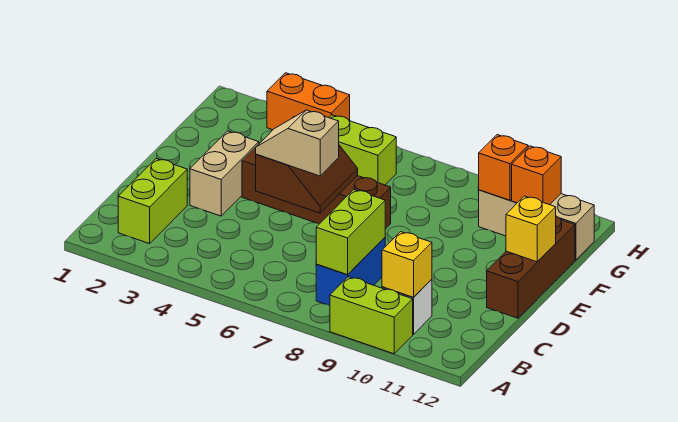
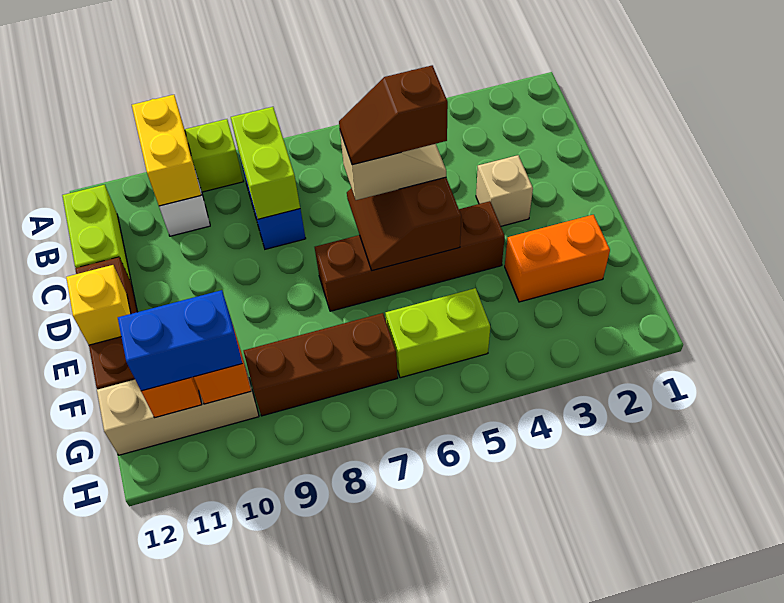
lime 1x2 brick [118,158,187,244] -> lime 1x2 brick moved to [62,185,132,284]
yellow 1x1 brick [382,232,432,297] -> yellow 1x2 brick [132,95,201,206]
tan 1x2 brick [190,131,259,216] -> tan 1x1 brick [476,155,533,226]
none -> brown 1x2 slope [339,65,448,165]
none -> brown 1x3 brick [244,313,398,416]
none -> blue 1x2 brick [118,290,242,391]
orange 1x2 brick [267,73,350,130] -> orange 1x2 brick moved to [505,215,610,302]

